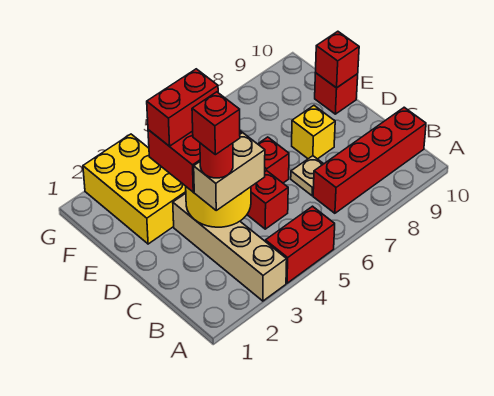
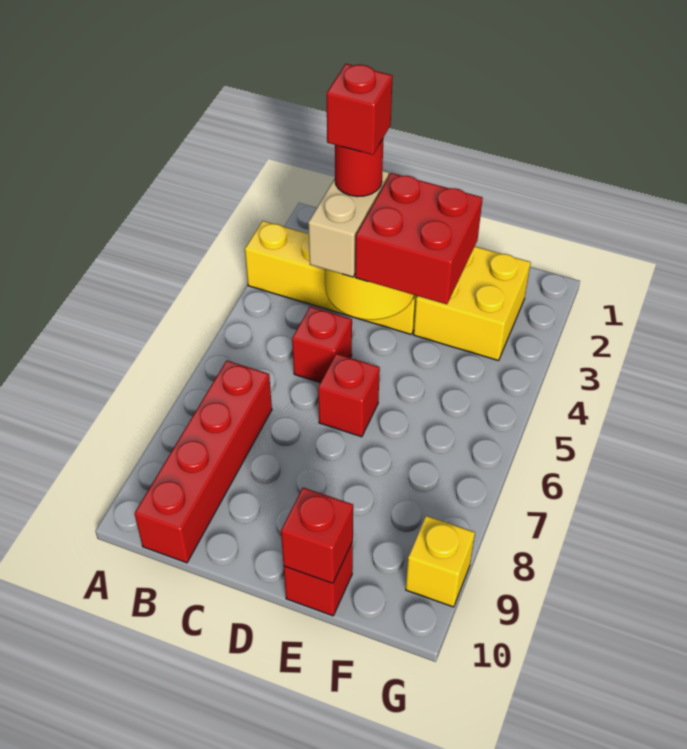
tan 1x4 brick [173,193,287,301] -> yellow 1x4 brick [245,221,417,334]
red 1x2 brick [265,206,335,283] -> none
tan 1x1 plate [291,156,323,196] -> none
yellow 1x1 brick [292,106,335,159] -> yellow 1x1 brick moved to [406,516,475,607]
yellow 2x3 brick [83,134,186,244] -> yellow 2x2 brick [414,247,531,361]
red 1x2 brick [147,69,218,146] -> none

